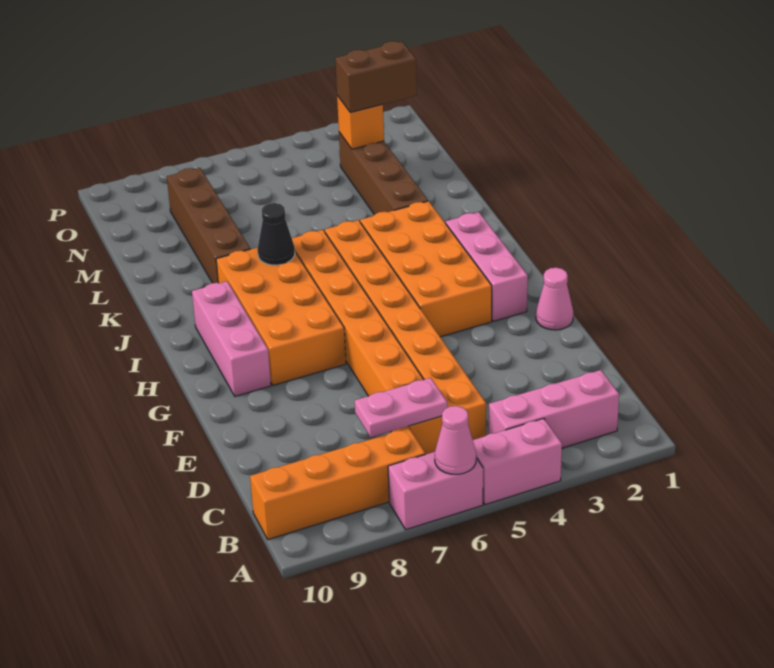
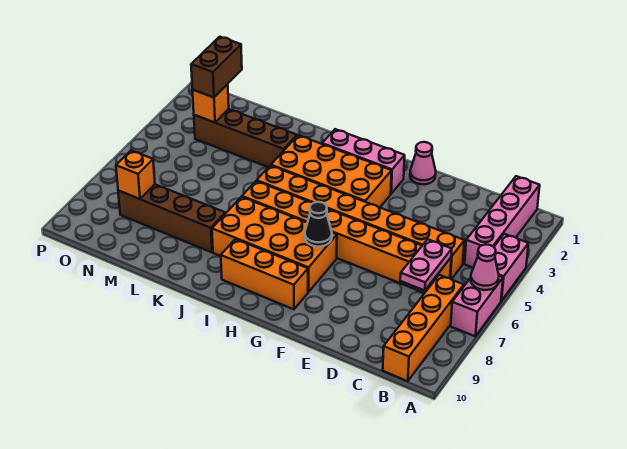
pink 1x3 brick [489,370,619,448] -> pink 1x4 brick [465,176,540,268]
pink 1x3 brick [192,281,271,396] -> orange 1x3 brick [221,239,308,309]
black 1x1 cone [257,203,295,265] -> black 1x1 cone moved to [305,202,332,247]
none -> orange 1x1 brick [116,150,155,199]

